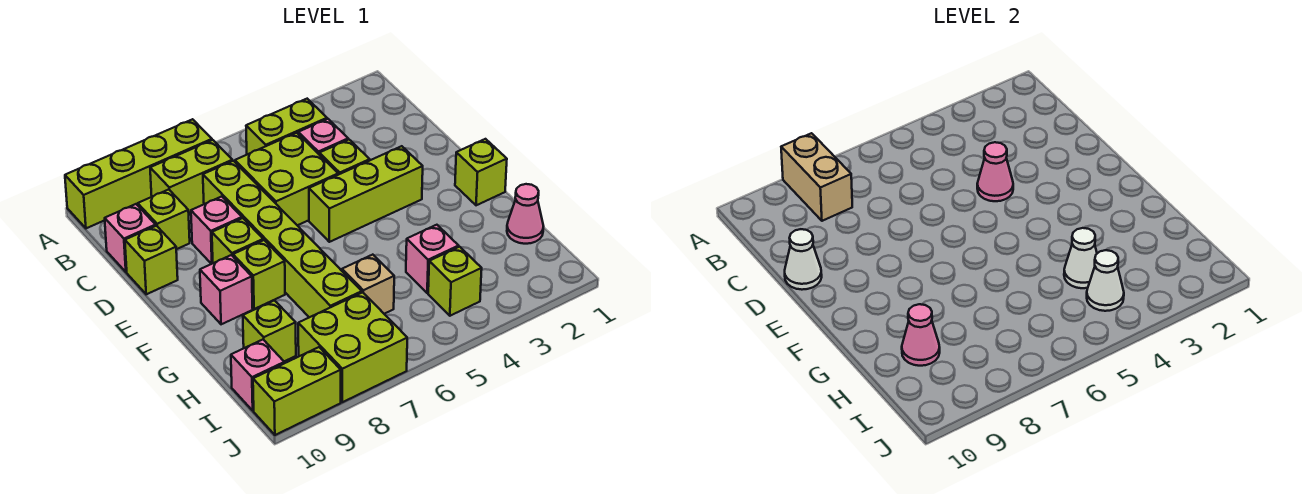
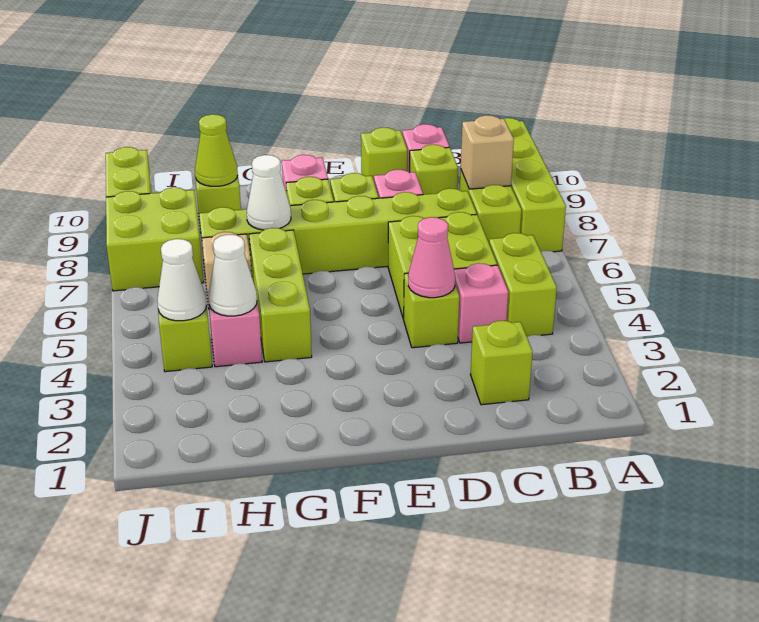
tan 1x2 brick [781,133,852,221] -> tan 1x1 brick [461,115,514,189]
white 1x1 cone [785,229,822,290] -> white 1x1 cone moved to [247,155,291,230]
lime 1x3 brick [309,146,423,242] -> lime 1x3 brick moved to [249,228,312,362]
lime 1x1 brick [455,139,507,205] -> lime 1x1 brick moved to [470,321,533,405]
pink 1x1 cone [507,184,544,244] -> none
pink 1x1 cone [902,304,940,366] -> lime 1x1 cone [195,114,238,186]
pink 1x1 brick [231,340,284,411] -> none

